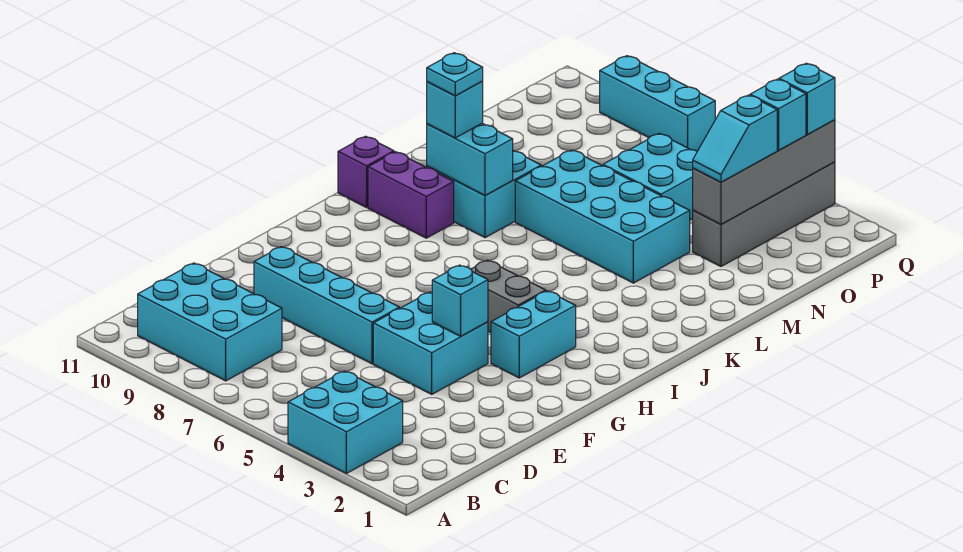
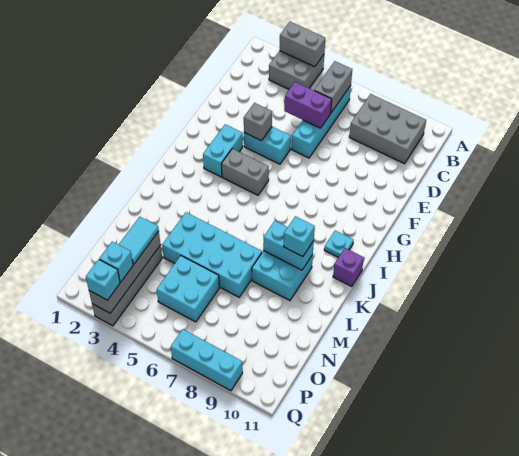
cyan 2x2 brick [288,371,403,473] -> grey 2x2 brick [269,51,324,89]
none -> grey 1x2 brick [280,22,325,67]
none -> grey 1x2 brick [314,61,352,113]
cyan 2x3 brick [138,263,282,381] -> grey 2x3 brick [349,94,426,164]
cyan 2x2 brick [373,292,488,394] -> cyan 1x2 brick [244,127,291,164]
cyan 1x4 brick [254,247,399,364] -> cyan 1x4 brick turned to [292,85,351,158]
cyan 1x1 brick [432,265,488,336] -> grey 1x1 brick [244,103,272,141]
purple 1x2 brick [368,152,454,238] -> purple 1x2 brick moved to [284,82,332,128]
cyan 1x1 plate [427,53,483,96] -> cyan 1x1 plate moved to [324,231,353,257]
cyan 1x2 slope [693,95,777,182] -> cyan 1x2 tile [119,217,159,264]

